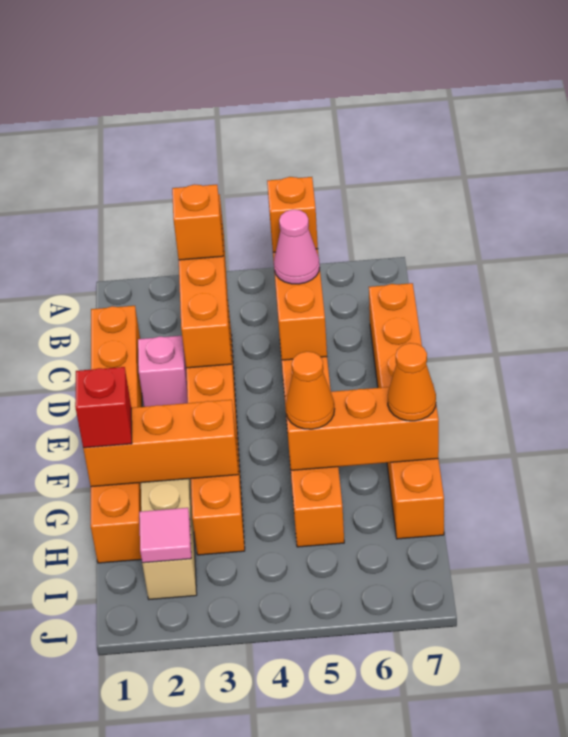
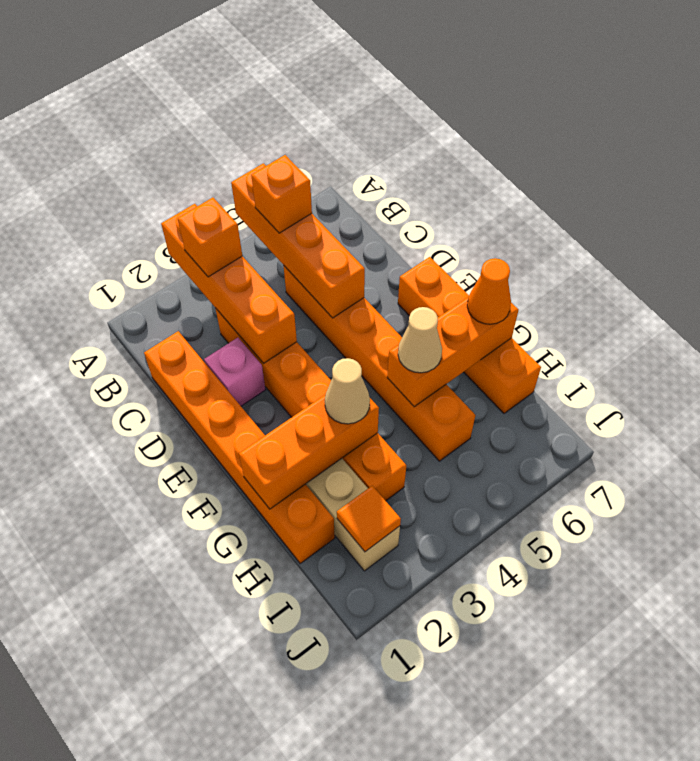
pink 1x1 cone [274,210,320,284] -> none
orange 1x6 brick [369,283,444,539] -> orange 1x4 brick [398,257,541,413]
red 1x1 brick [75,367,132,448] -> none
none -> tan 1x1 cone [325,358,370,424]
orange 1x1 cone [286,351,334,429] -> tan 1x1 cone [398,307,442,373]
pink 1x1 tile [139,508,191,563] -> orange 1x1 tile [337,486,401,552]

